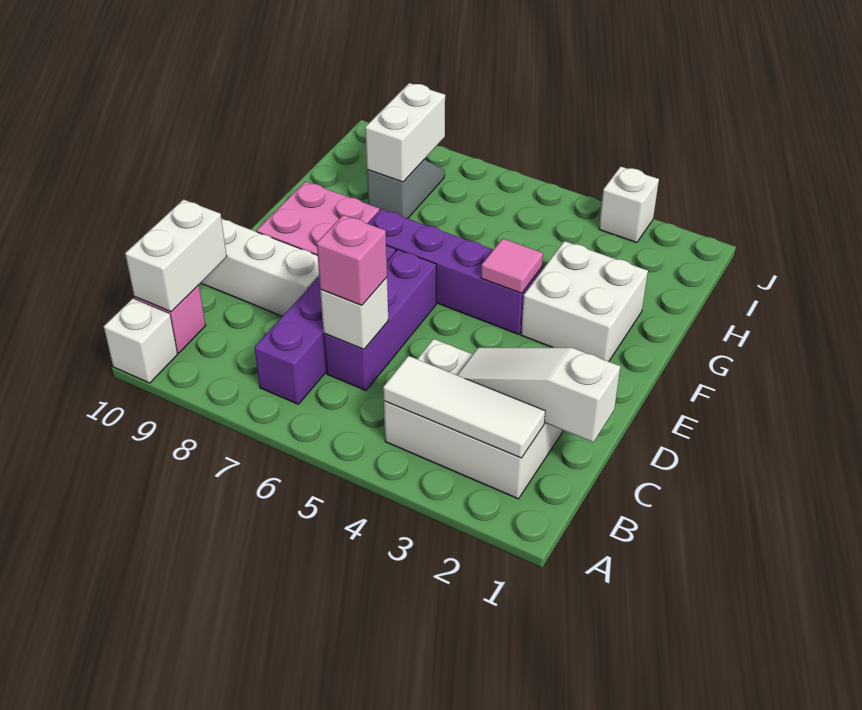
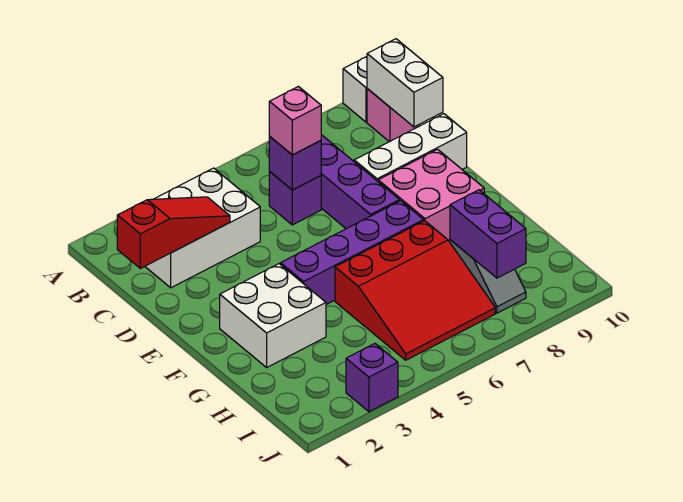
white 1x3 tile [383,356,545,458] -> none
white 1x3 slope [458,348,620,442] -> red 1x3 slope [117,197,230,268]
purple 1x3 brick [324,250,436,391] -> purple 1x1 brick [269,172,321,225]
white 1x1 brick [320,277,388,349] -> purple 1x1 brick [269,137,321,190]
pink 1x1 tile [481,239,543,293] -> none
none -> red 3x3 slope [335,221,495,360]
white 1x2 brick [365,83,445,182] -> purple 1x2 brick [450,190,526,278]
white 1x1 brick [599,167,659,243] -> purple 1x1 brick [346,344,398,412]

